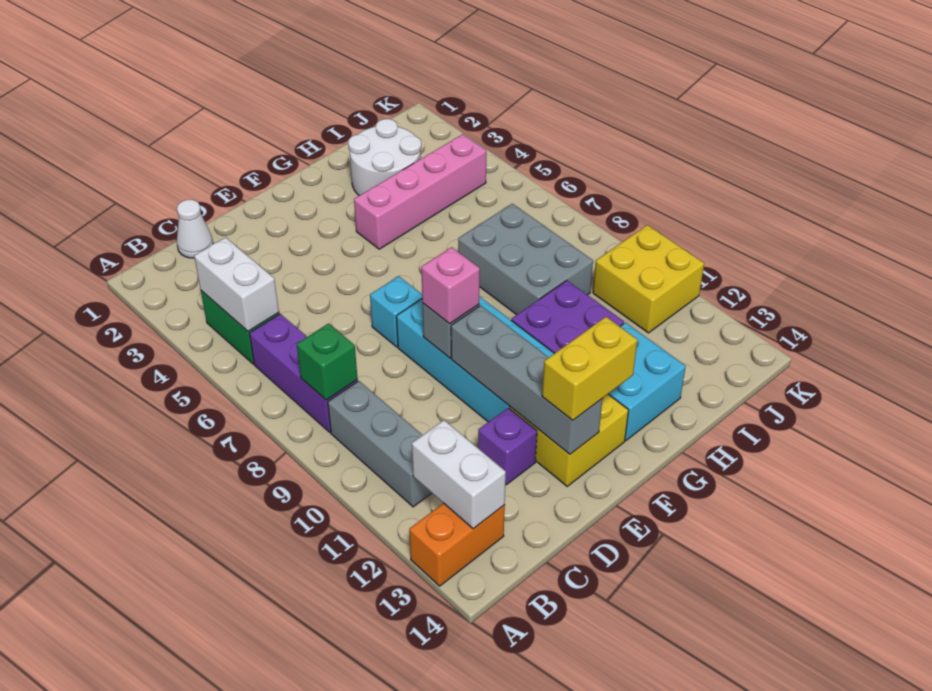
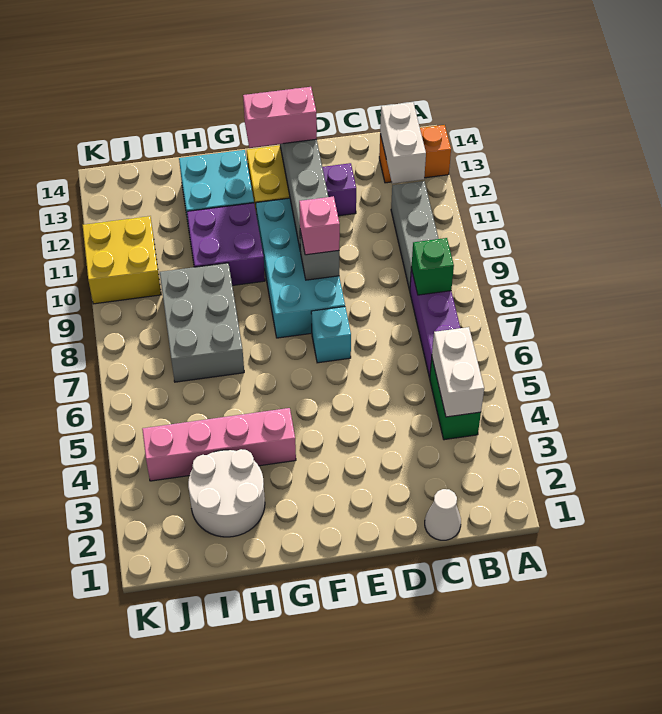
yellow 1x2 brick [542,317,637,420] -> pink 1x2 brick [243,87,317,148]

